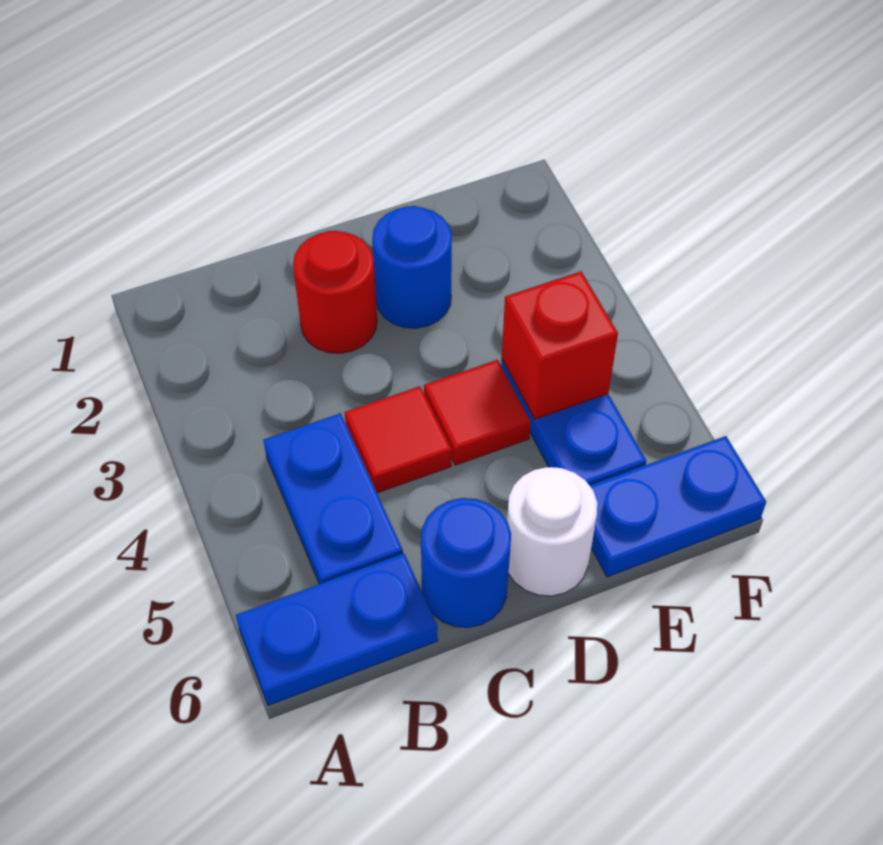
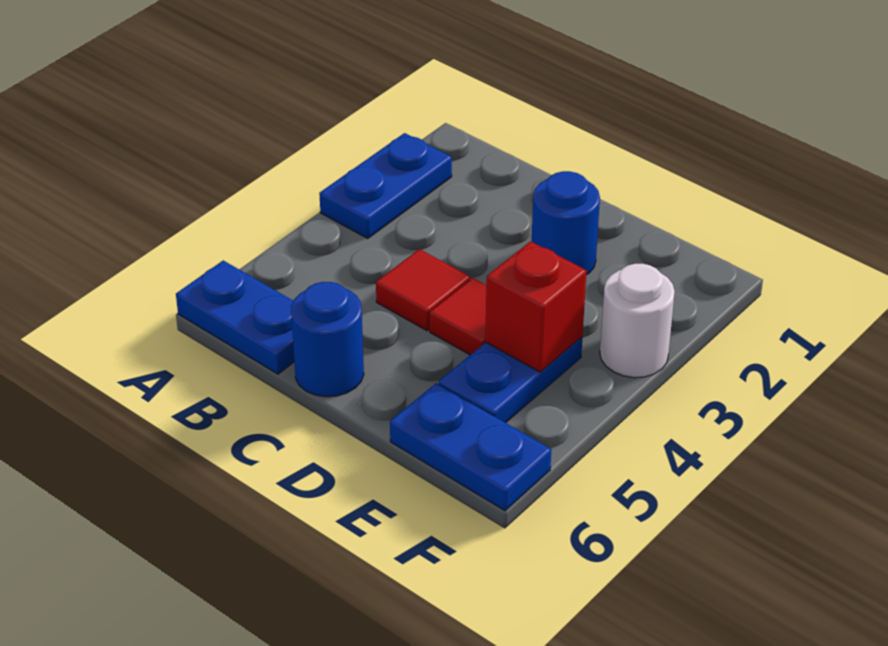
blue 1x2 plate [264,413,403,584] -> blue 1x2 plate moved to [319,133,452,238]
red 1x1 round brick [293,231,377,353] -> none
white 1x1 round brick [507,467,597,596] -> white 1x1 round brick moved to [600,264,675,378]

